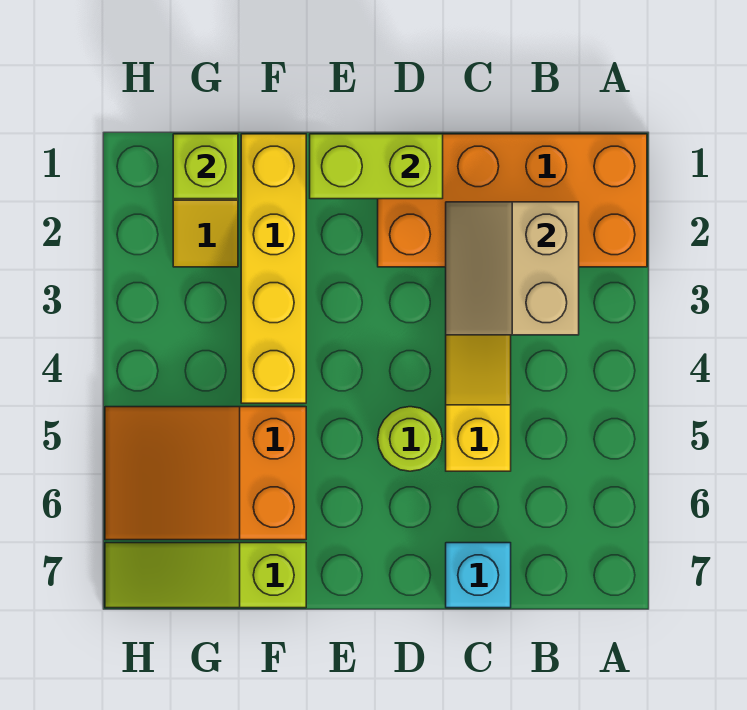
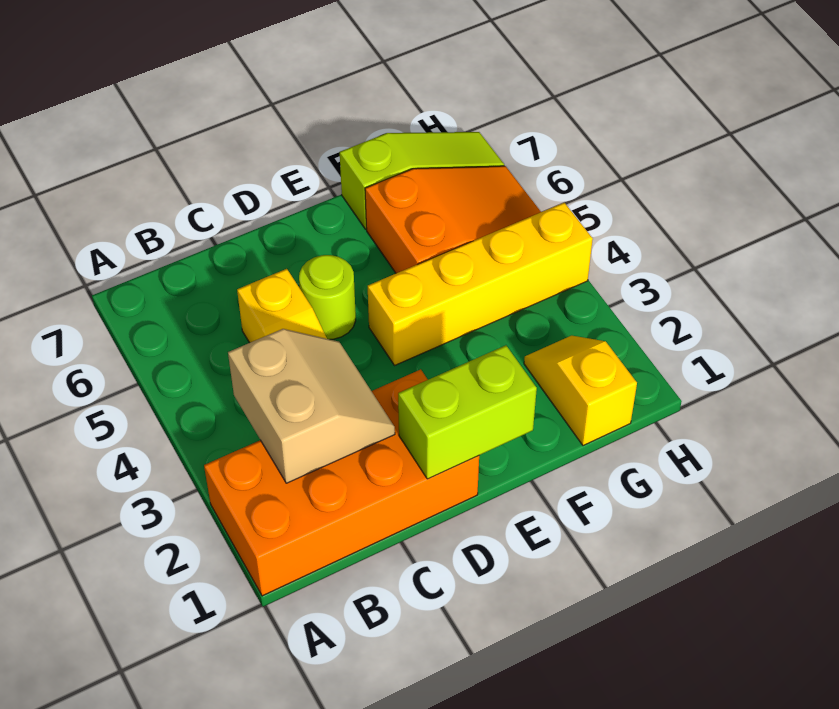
cyan 1x1 brick [446,543,511,608] -> none
yellow 1x4 brick [241,134,306,403] -> yellow 1x4 brick turned to [368,203,593,366]
lime 1x1 brick [173,134,238,199] -> none

